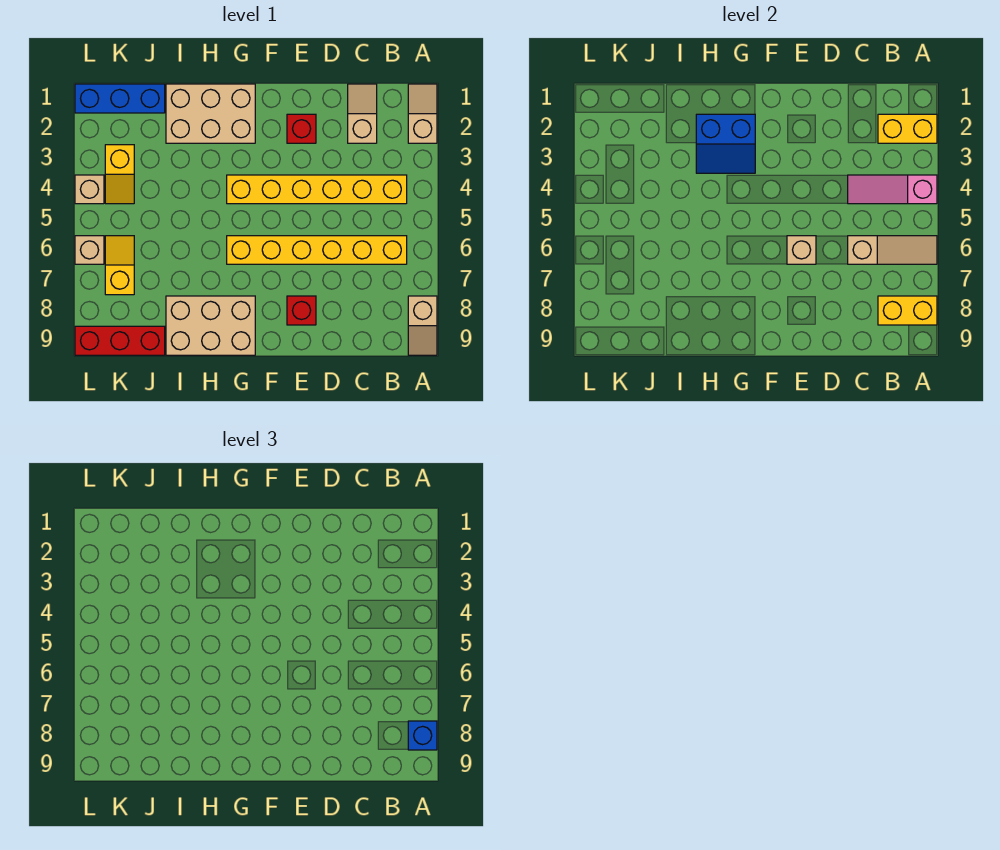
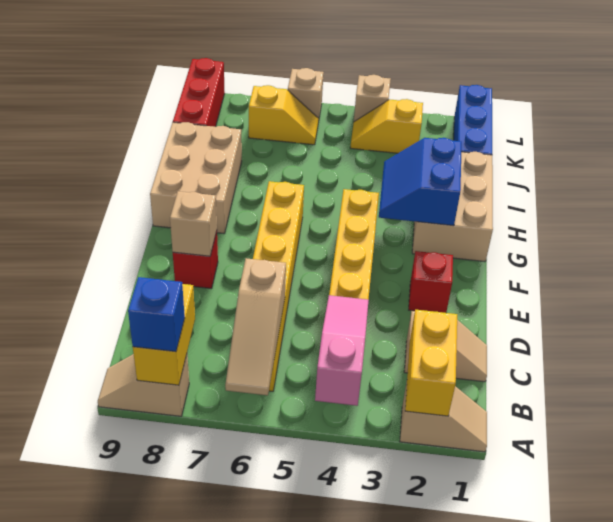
tan 1x1 brick [787,236,816,264] -> tan 1x1 brick moved to [170,191,217,256]

